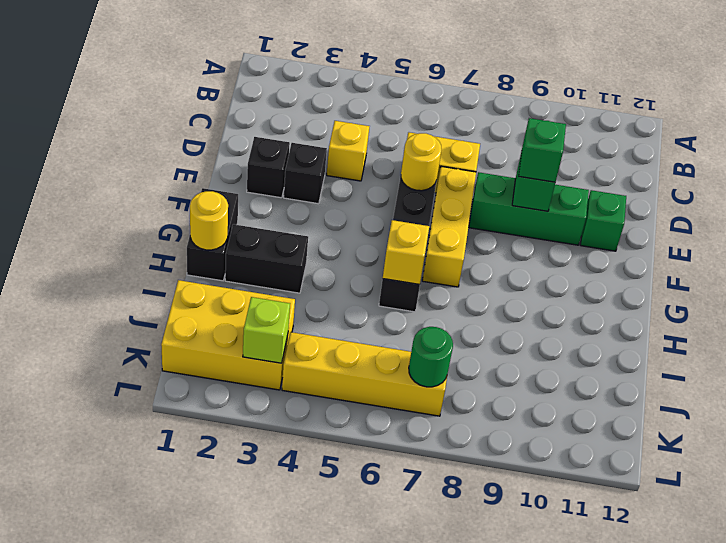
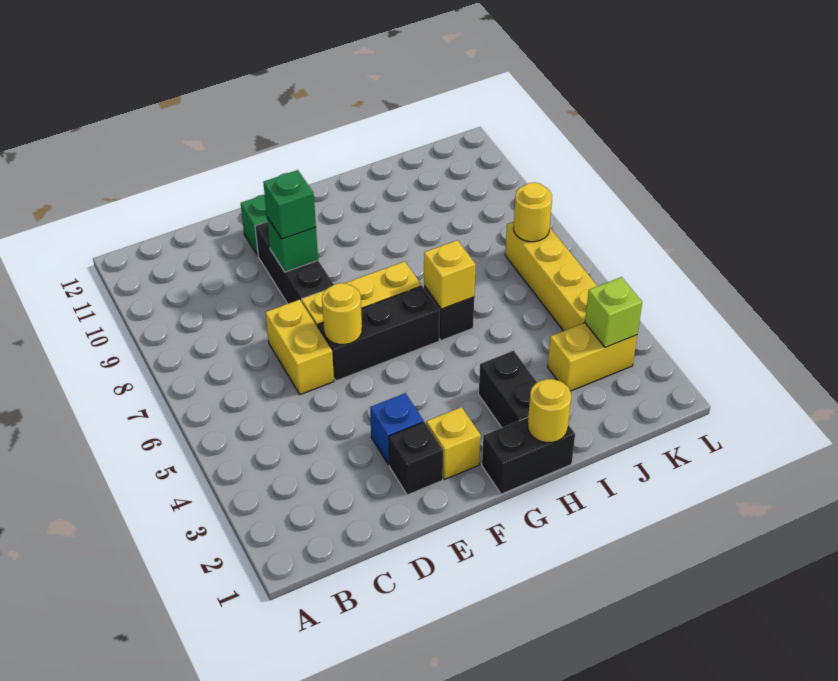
yellow 1x1 brick [327,121,370,181] -> yellow 1x1 brick moved to [426,407,481,479]
black 1x1 brick [284,143,327,204] -> blue 1x1 brick [370,393,424,465]
green 1x3 brick [469,172,589,245] -> black 1x3 brick [255,222,334,304]
yellow 2x3 brick [161,280,295,390] -> yellow 1x2 brick [548,323,637,391]
green 1x1 round brick [409,327,453,387] -> yellow 1x1 round brick [514,182,552,242]

